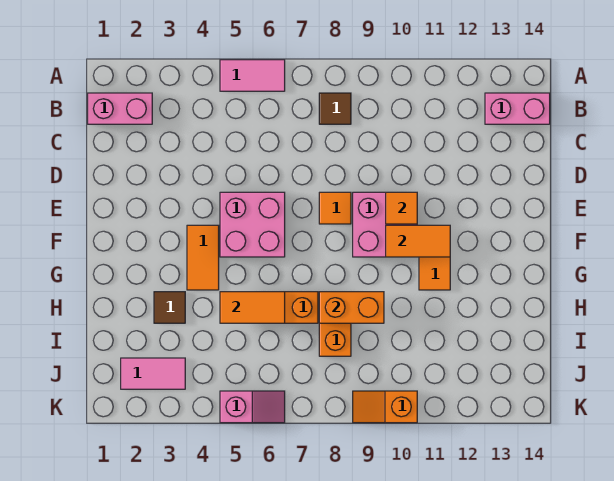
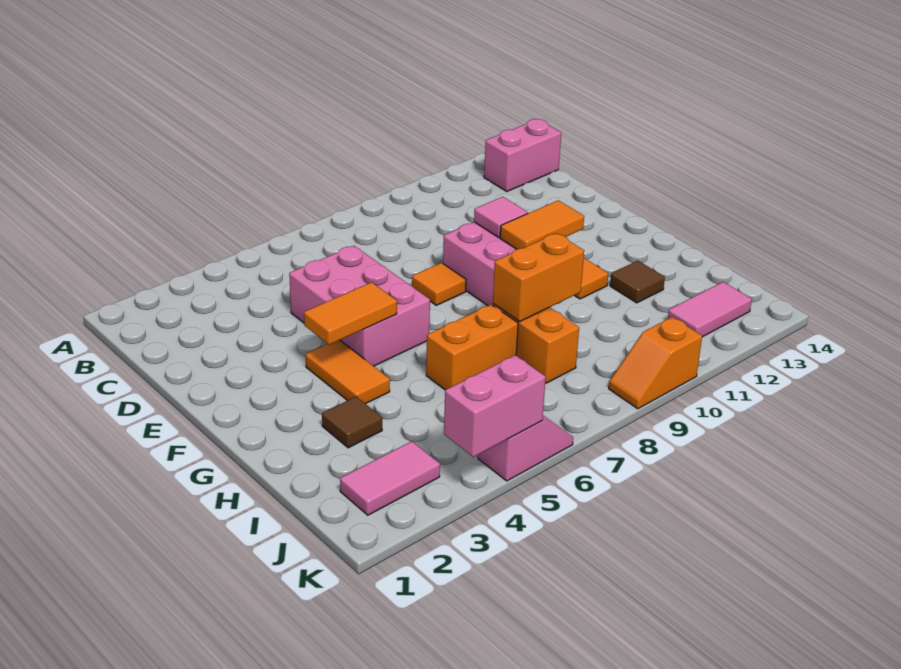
pink 1x2 tile [220,60,285,91] -> pink 1x2 tile moved to [668,282,752,337]
pink 1x2 brick [88,93,152,124] -> pink 1x2 brick moved to [444,355,546,457]
brown 1x1 tile [319,93,351,124] -> brown 1x1 tile moved to [610,261,665,303]
pink 2x2 brick [220,192,285,257] -> pink 2x3 brick [289,246,430,366]
orange 1x1 tile [386,192,417,224] -> pink 1x1 tile [474,197,528,238]
orange 1x2 tile [220,292,285,323] -> orange 1x2 tile moved to [304,282,397,345]

